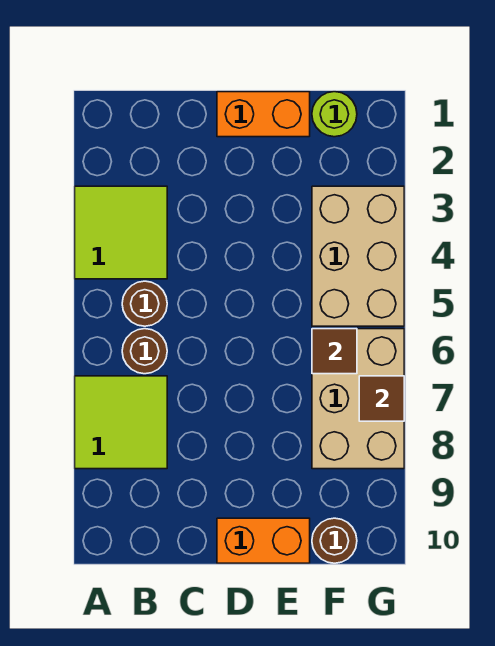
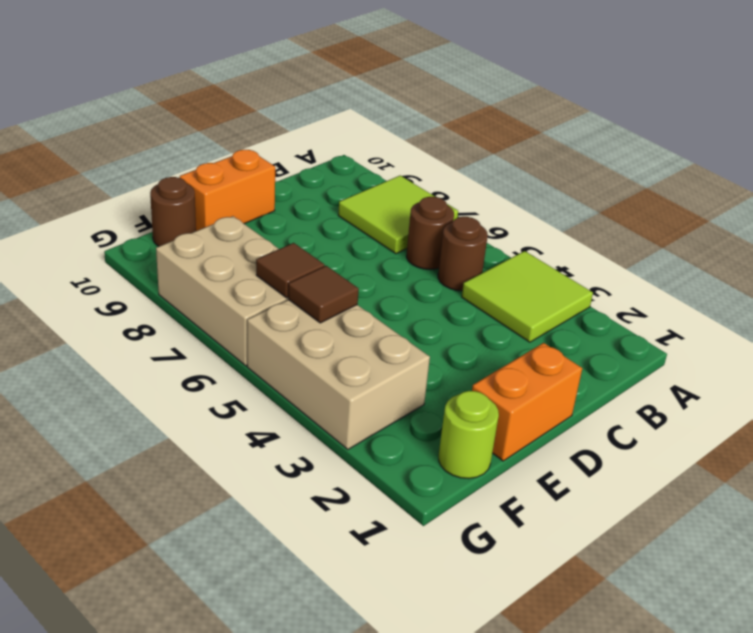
brown 1x1 tile [359,376,404,421] -> brown 1x1 tile moved to [288,266,359,323]

